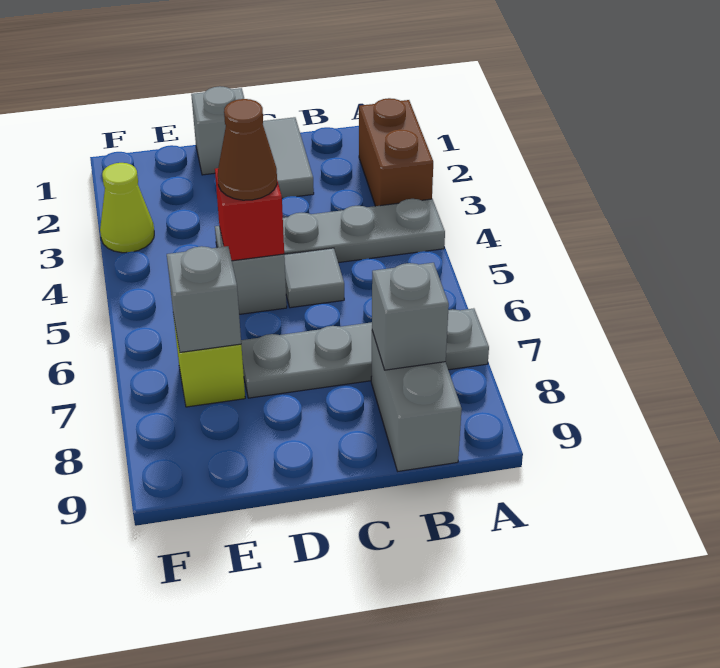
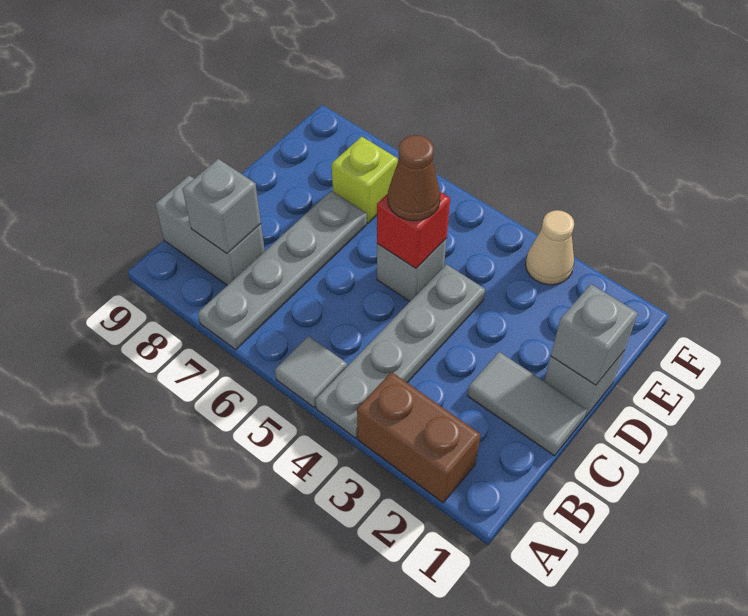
grey 1x1 tile [284,248,344,308] -> grey 1x1 tile moved to [275,336,347,408]
grey 1x1 brick [167,246,241,352] -> grey 1x1 brick moved to [551,284,638,385]
lime 1x1 cone [100,163,154,253] -> tan 1x1 cone [526,210,574,285]

